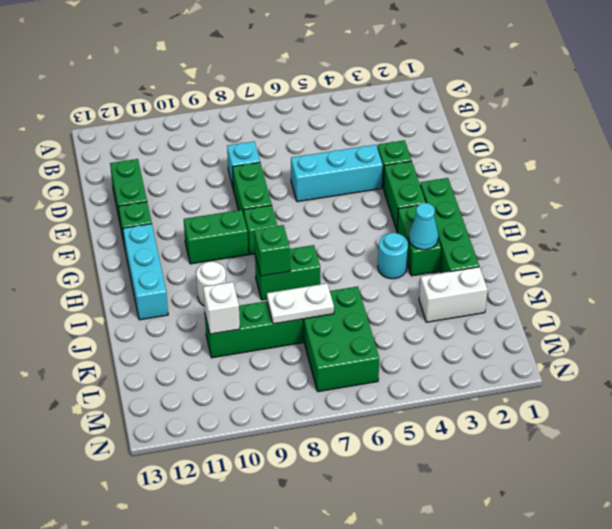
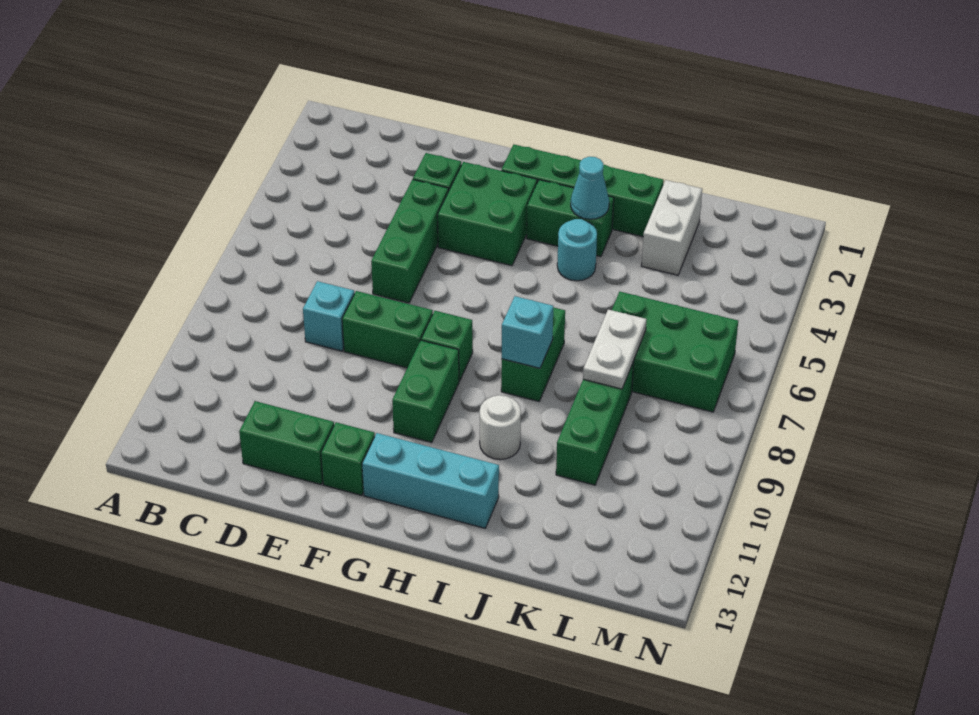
cyan 1x3 brick [291,145,383,202] -> green 1x3 brick [371,180,448,303]
green 1x2 brick [383,161,426,230] -> green 2x2 brick [437,162,537,266]
green 1x1 brick [254,225,290,276] -> cyan 1x1 brick [502,296,553,368]
white 1x1 brick [203,282,240,334] -> none

